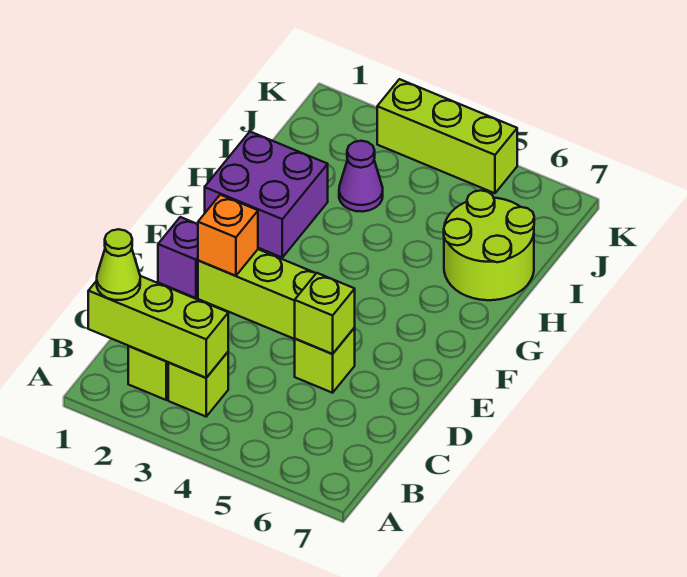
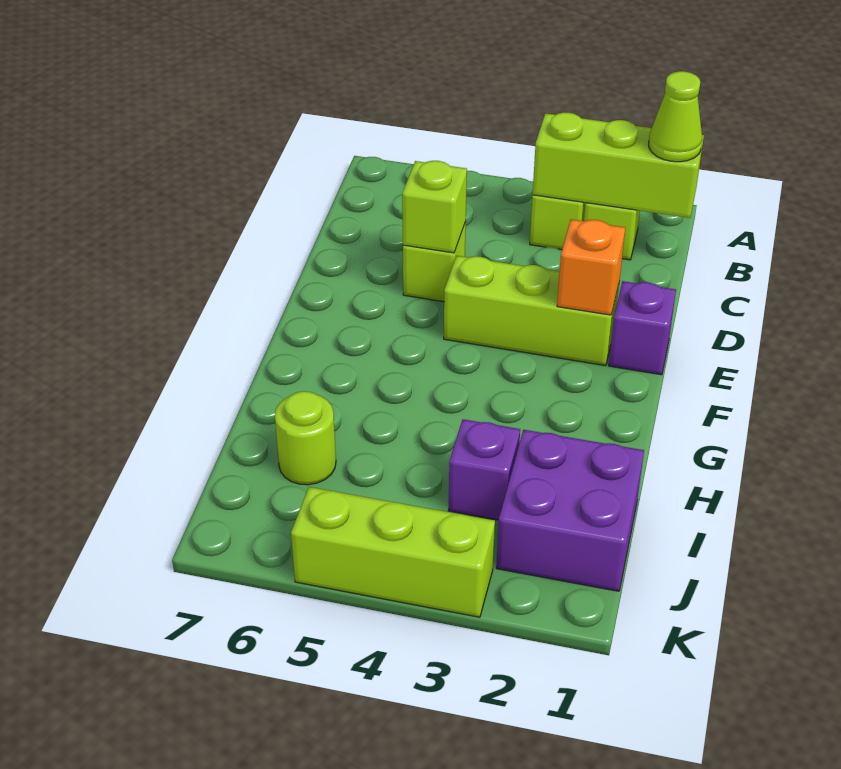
purple 2x2 brick [205,132,328,257] -> purple 2x2 brick moved to [496,430,644,591]
lime 2x2 round brick [444,190,534,300] -> lime 1x1 round brick [275,391,336,485]
purple 1x1 cone [339,141,383,212] -> purple 1x1 brick [448,419,520,520]

